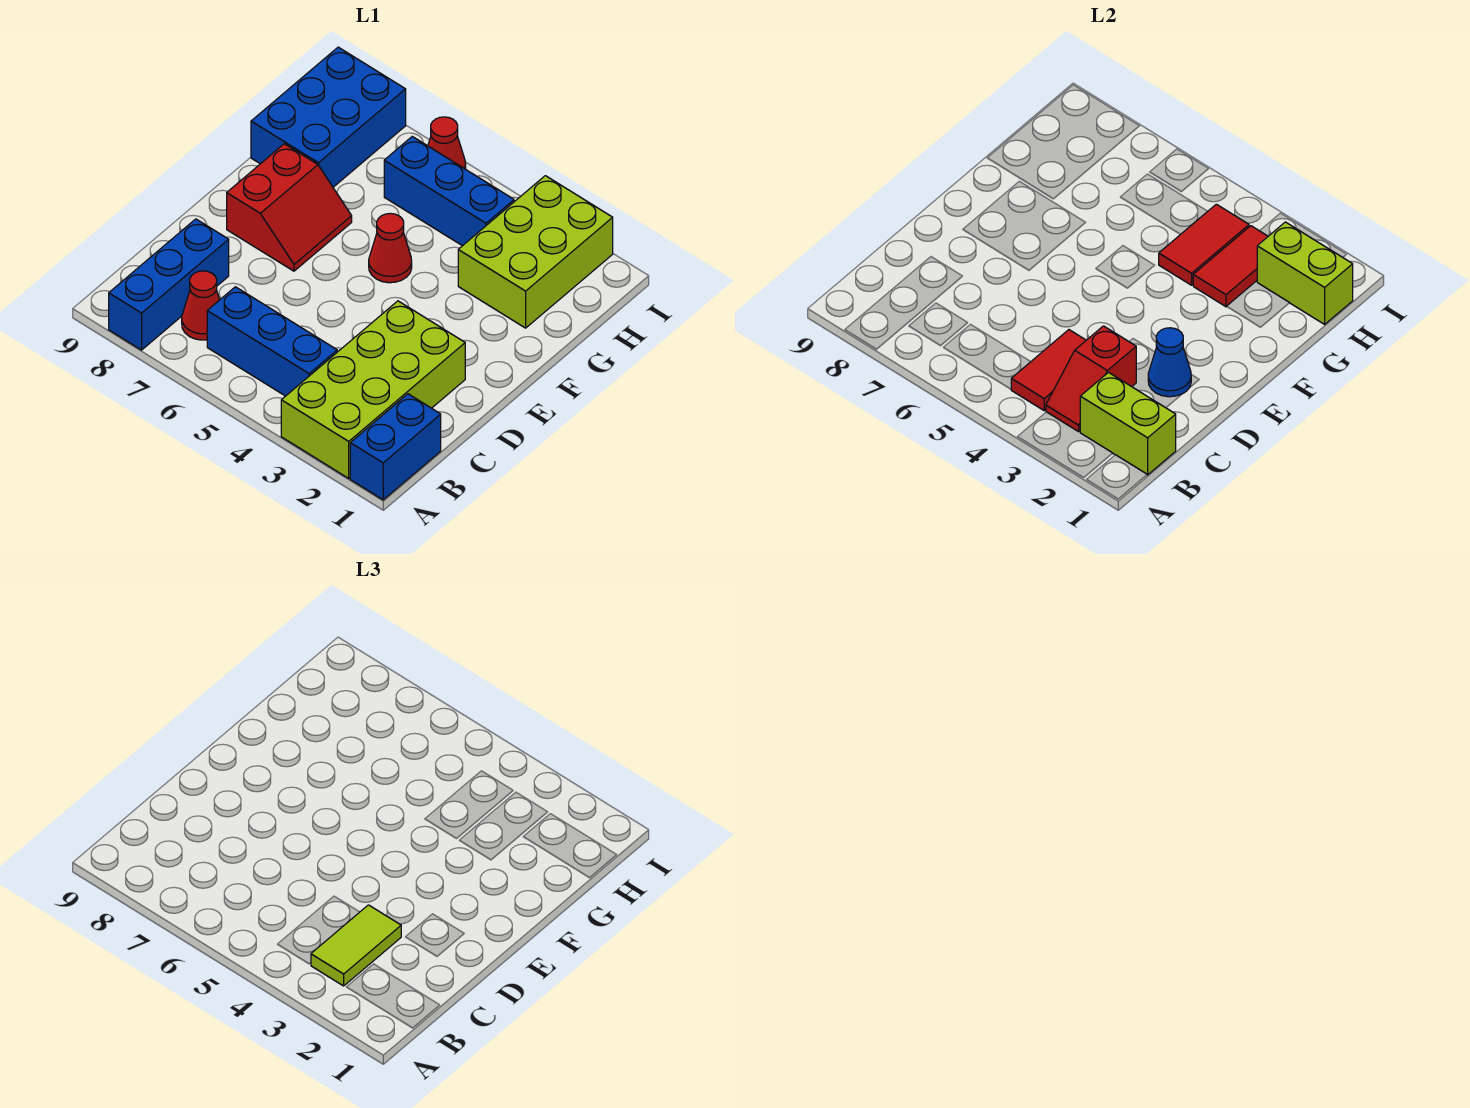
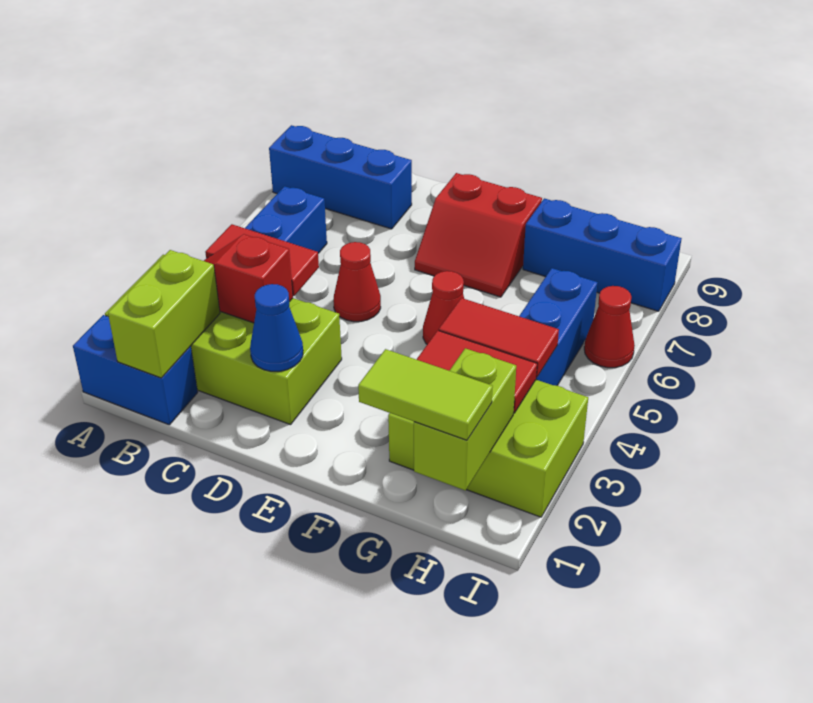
lime 1x2 tile [311,905,401,986] -> lime 1x2 tile moved to [358,349,493,440]
red 1x1 cone [182,271,220,340] -> red 1x1 cone moved to [333,242,381,322]
blue 2x3 brick [251,47,406,187] -> blue 1x3 brick [523,198,682,311]

